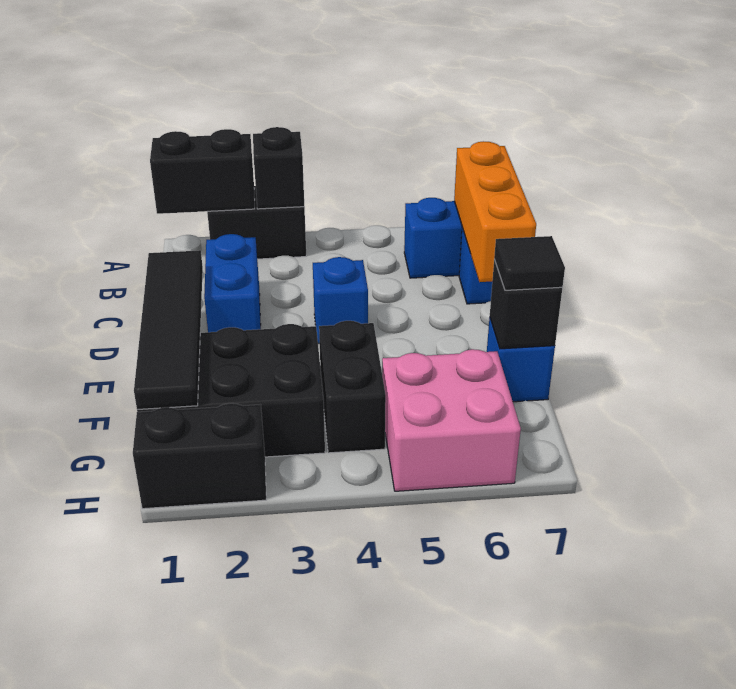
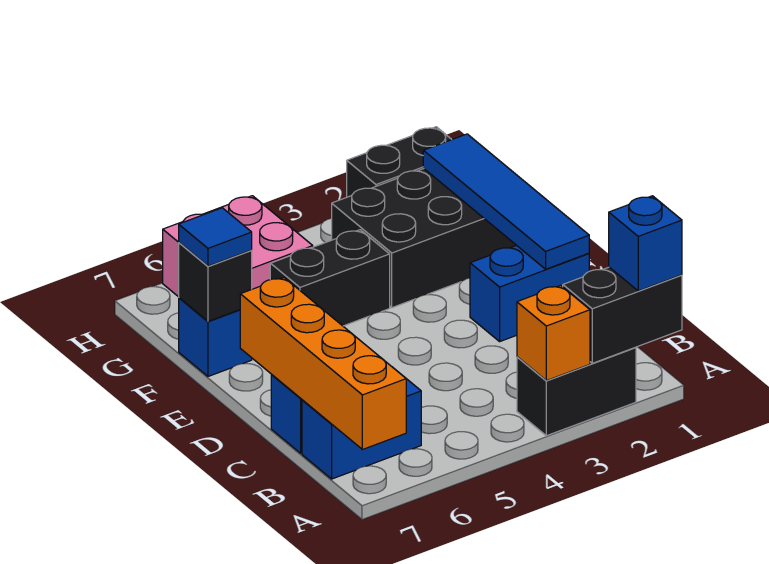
black 1x1 brick [253,127,304,209] -> orange 1x1 brick [517,286,590,381]
orange 1x3 brick [454,141,536,282] -> orange 1x4 brick [240,278,406,450]
blue 1x2 brick [204,234,261,332] -> blue 1x2 brick turned to [470,245,589,341]
black 1x4 tile [134,250,203,410] -> blue 1x4 tile [423,134,589,269]
blue 1x1 brick [313,257,368,344] -> blue 1x1 brick moved to [609,196,682,291]
black 1x2 brick [319,321,386,453] -> black 1x2 brick turned to [270,230,390,326]
black 1x1 tile [494,236,565,290] -> blue 1x1 tile [179,208,252,266]

